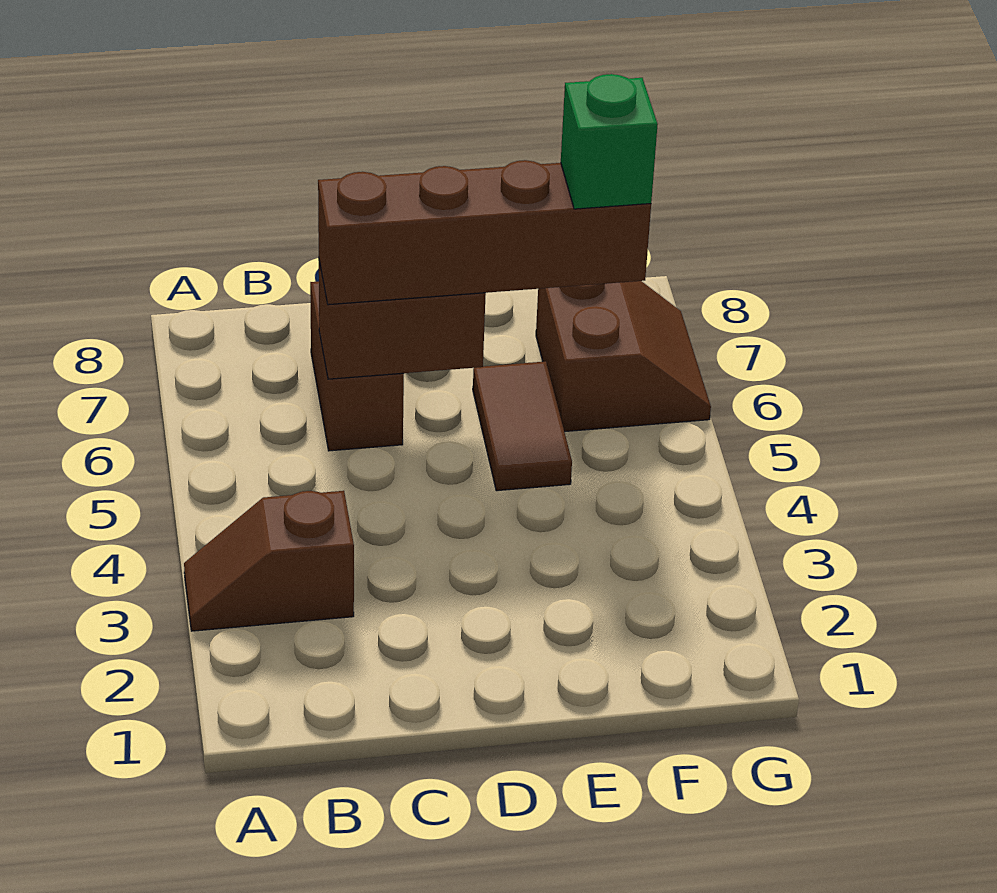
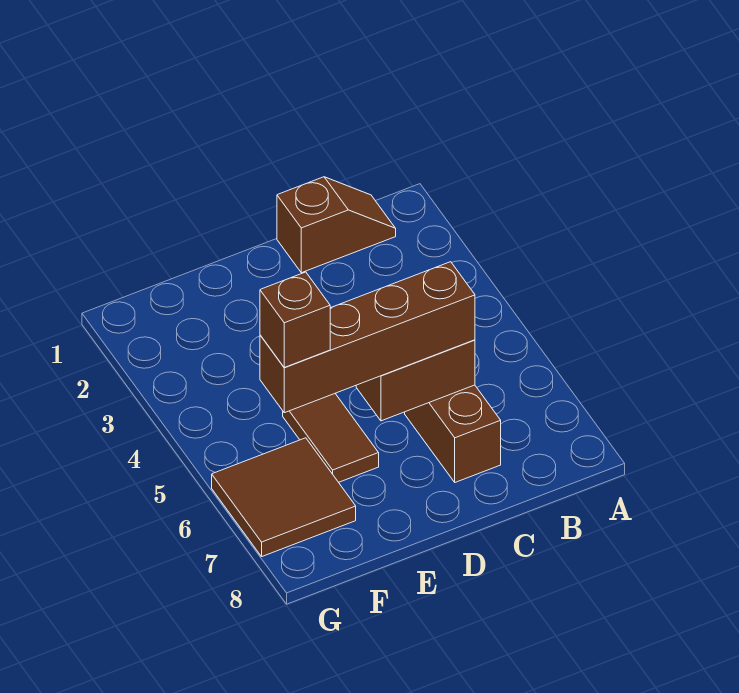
brown 1x2 slope [184,491,354,631] -> brown 1x2 slope moved to [277,177,396,273]
brown 2x2 slope [536,281,711,432] -> brown 2x2 tile [212,438,356,556]
green 1x1 brick [561,74,658,209] -> brown 1x1 brick [260,272,330,367]

